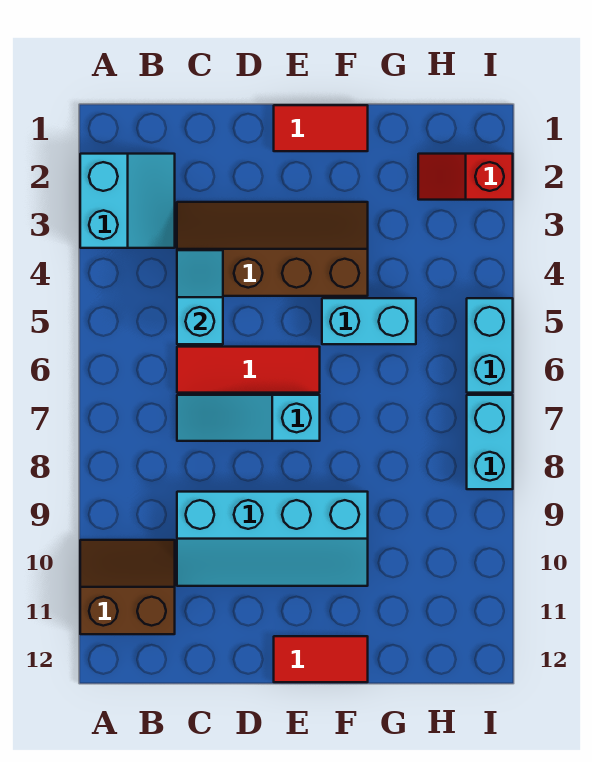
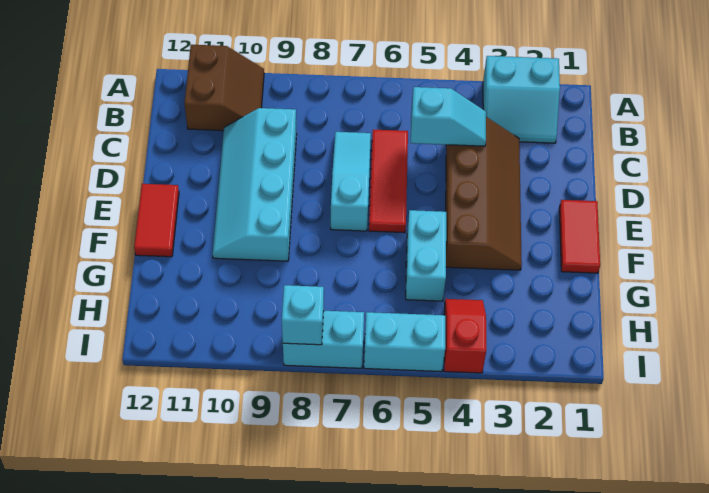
red 1x2 slope [418,154,513,200] -> red 1x2 slope moved to [444,299,486,373]
none -> cyan 1x1 brick [282,285,324,345]

